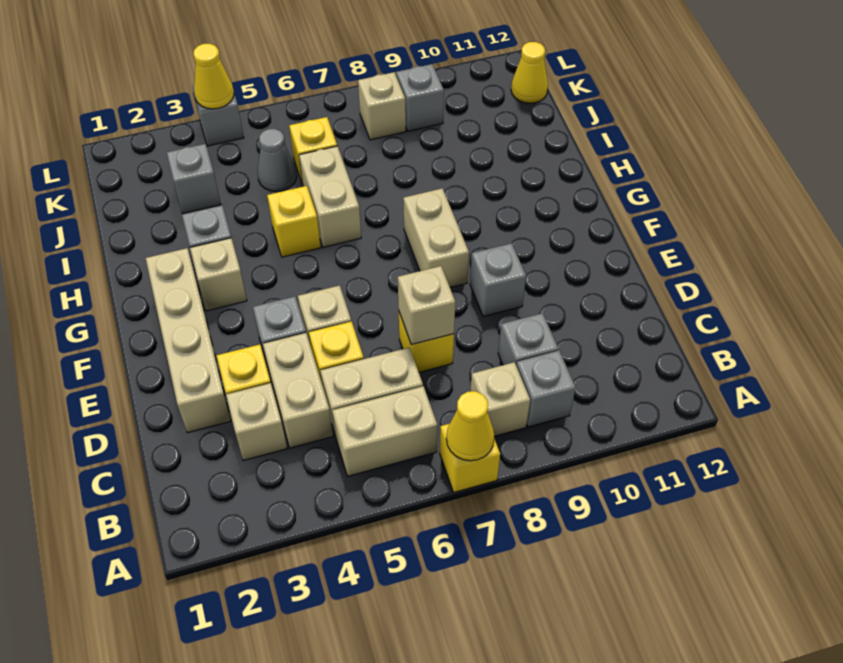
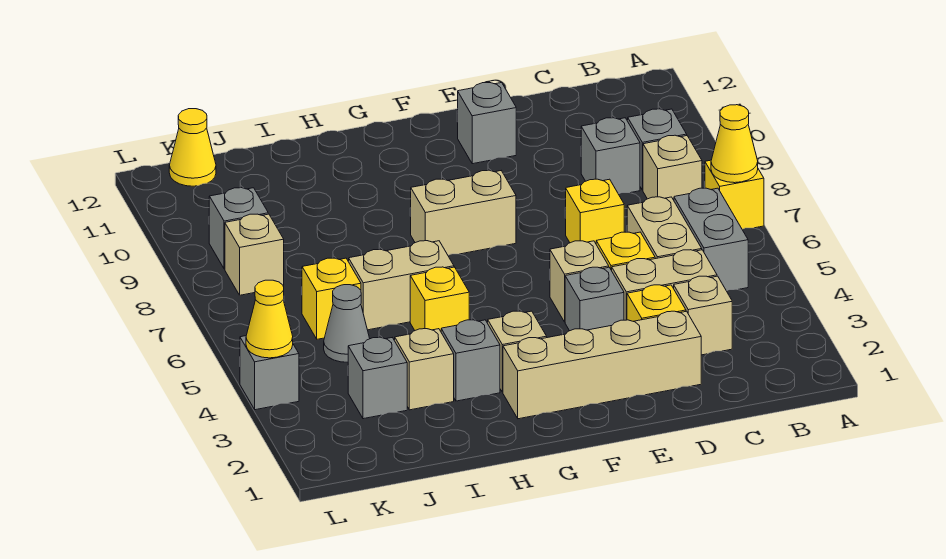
tan 1x2 brick [332,386,437,476] -> grey 1x2 brick [674,188,748,291]
tan 1x1 brick [398,266,455,345] -> tan 1x1 brick moved to [394,329,454,410]
grey 1x1 brick [470,243,526,317] -> grey 1x1 brick moved to [457,83,516,164]

